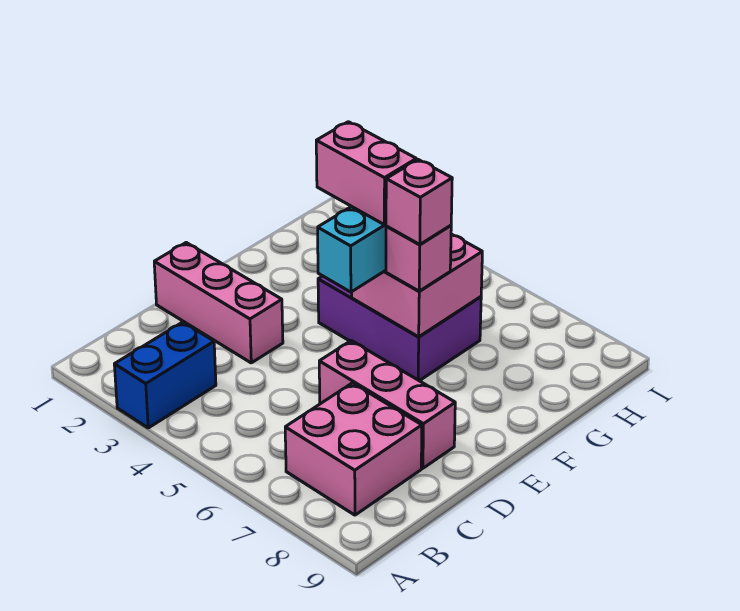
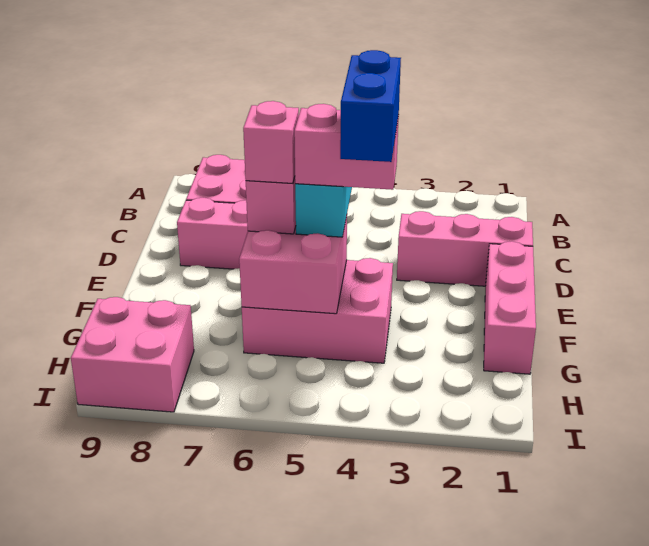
blue 1x2 brick [114,322,216,428] -> blue 1x2 brick moved to [340,50,401,162]
none -> pink 1x3 brick [484,241,536,374]
purple 2x3 brick [318,276,481,381] -> pink 2x3 brick [242,258,393,363]
none -> pink 2x2 brick [71,297,194,412]

